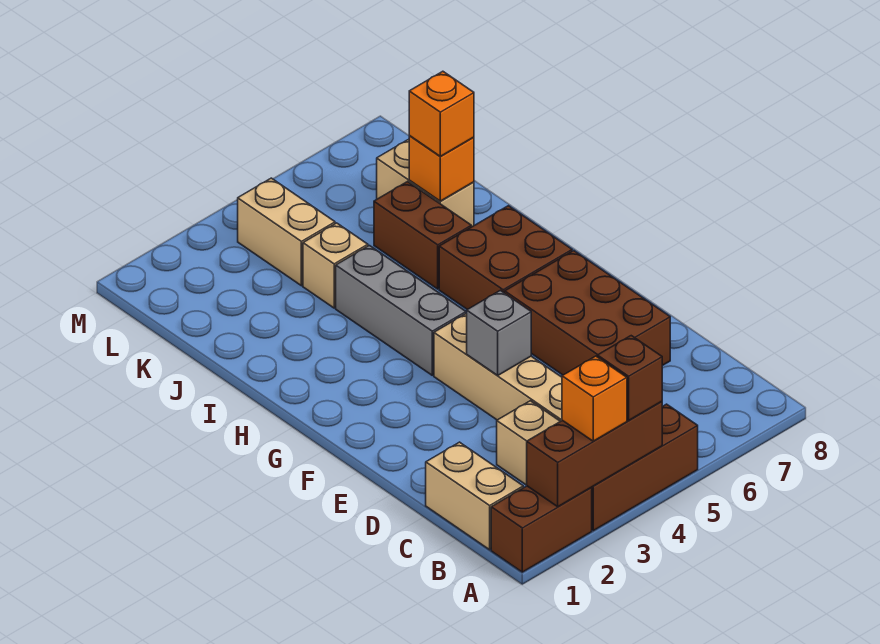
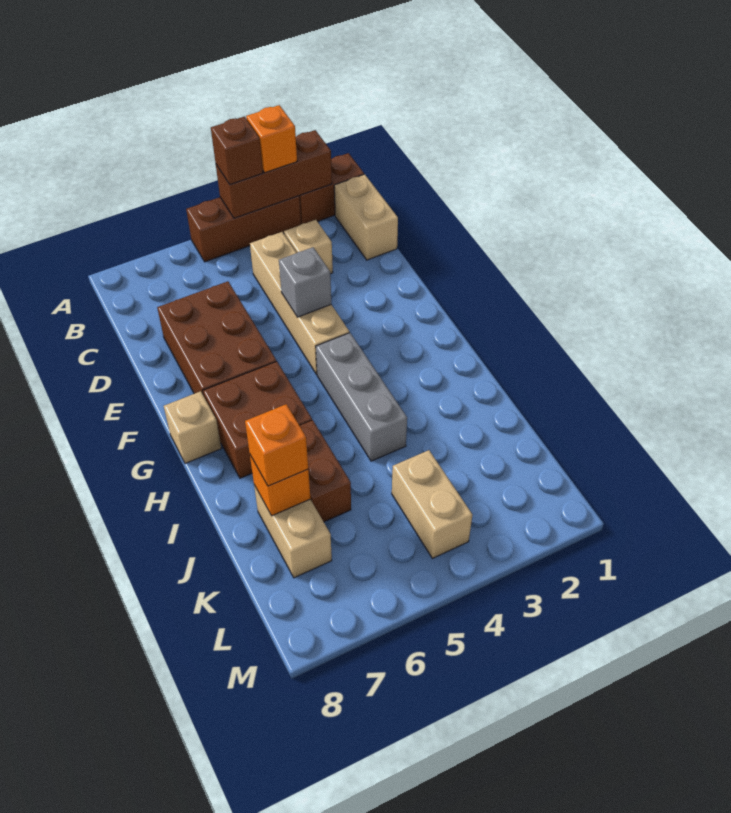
tan 1x1 brick [303,223,368,308] -> tan 1x1 brick moved to [164,391,221,463]

